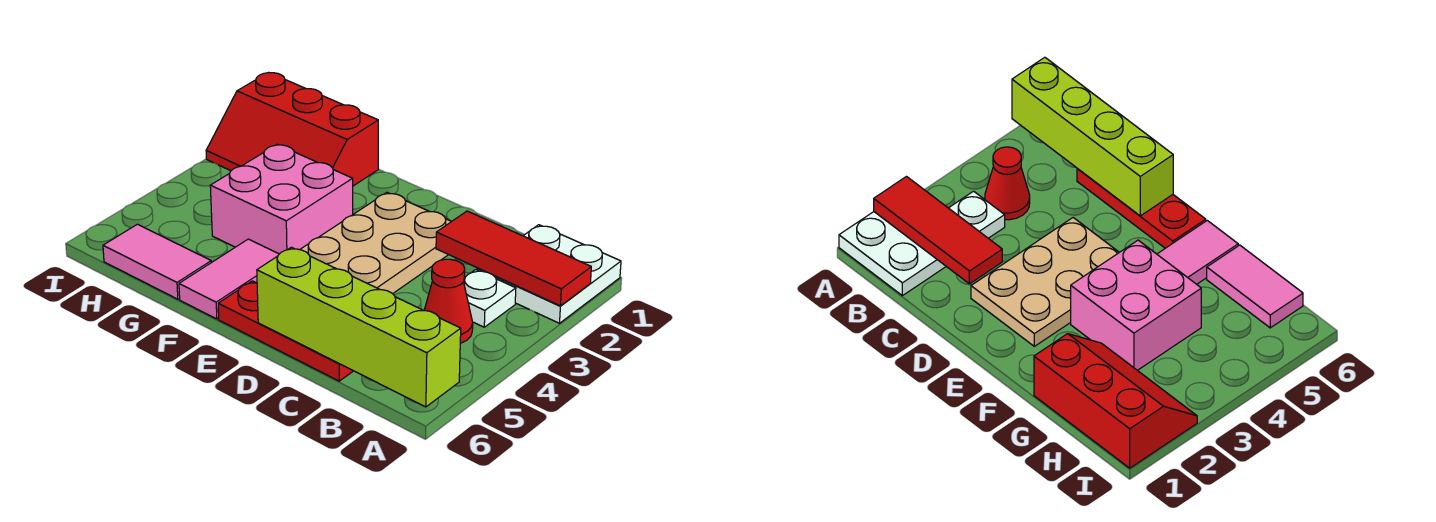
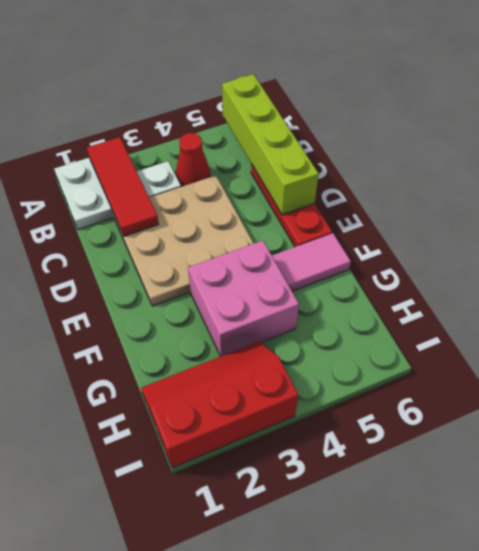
tan 2x3 plate [300,193,452,294] -> tan 3x3 plate [113,175,254,306]
red 2x3 slope [206,73,378,186] -> red 2x3 slope turned to [141,341,298,468]
pink 1x2 tile [103,224,211,299] -> none

